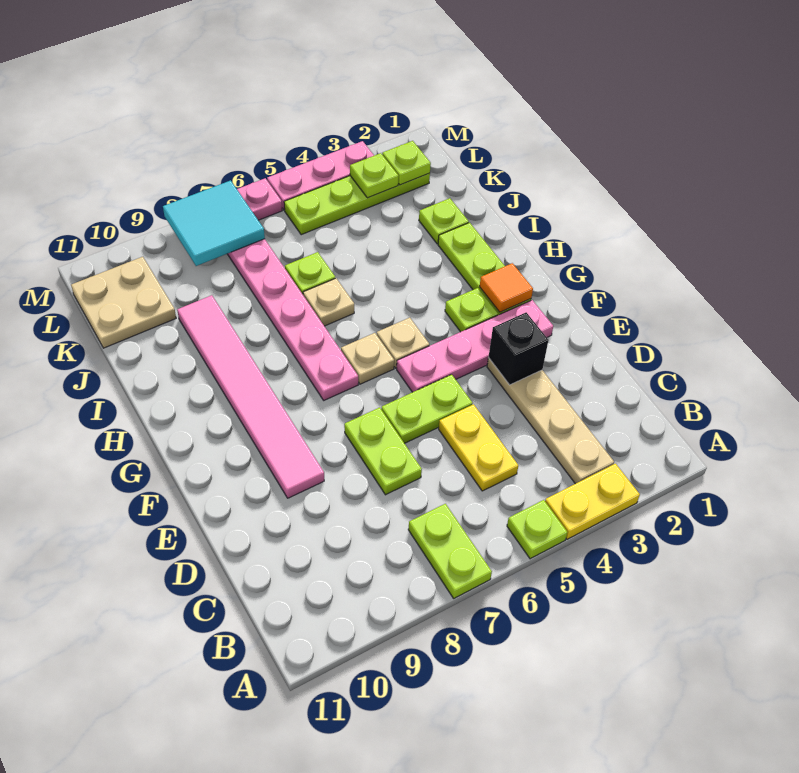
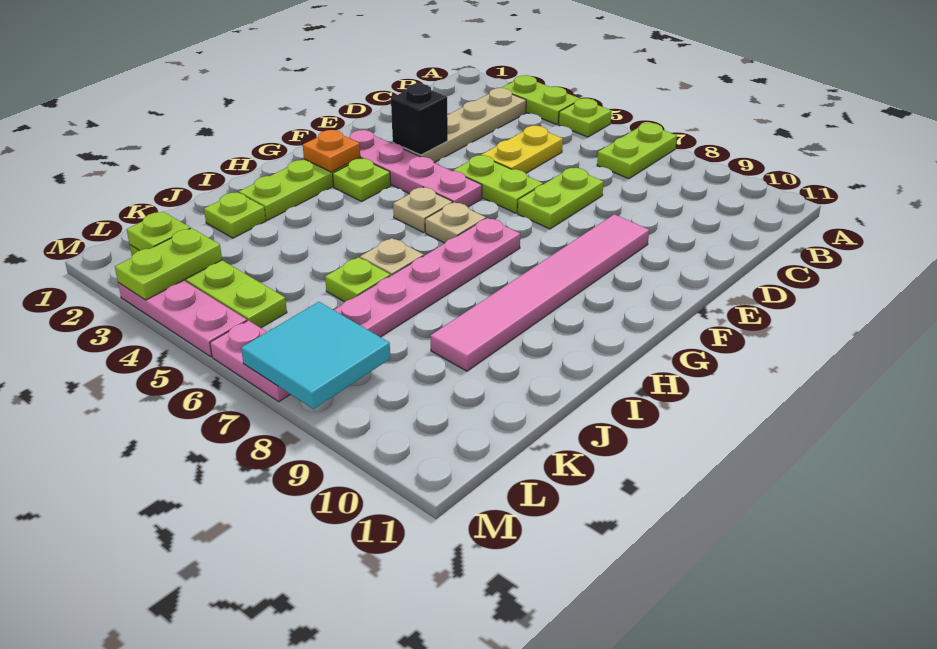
yellow 1x2 plate [545,464,640,539] -> lime 1x2 plate [501,75,580,125]
orange 1x1 tile [480,263,533,312] -> orange 1x1 plate [303,130,360,172]
tan 2x2 plate [71,257,176,348] -> none
lime 1x1 plate [350,153,399,198] -> lime 1x2 plate [115,228,222,300]

